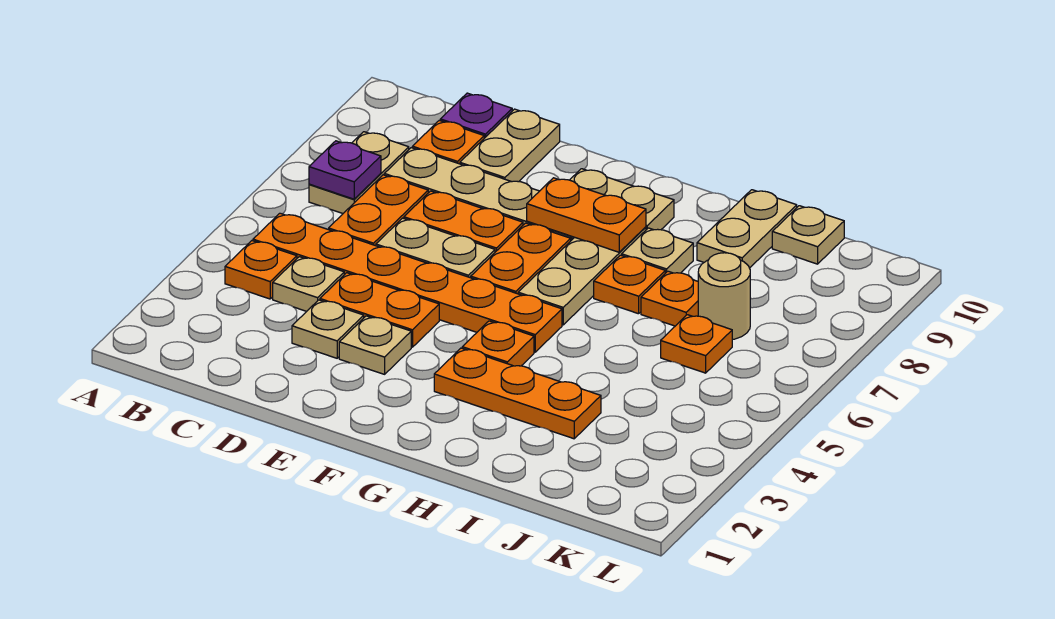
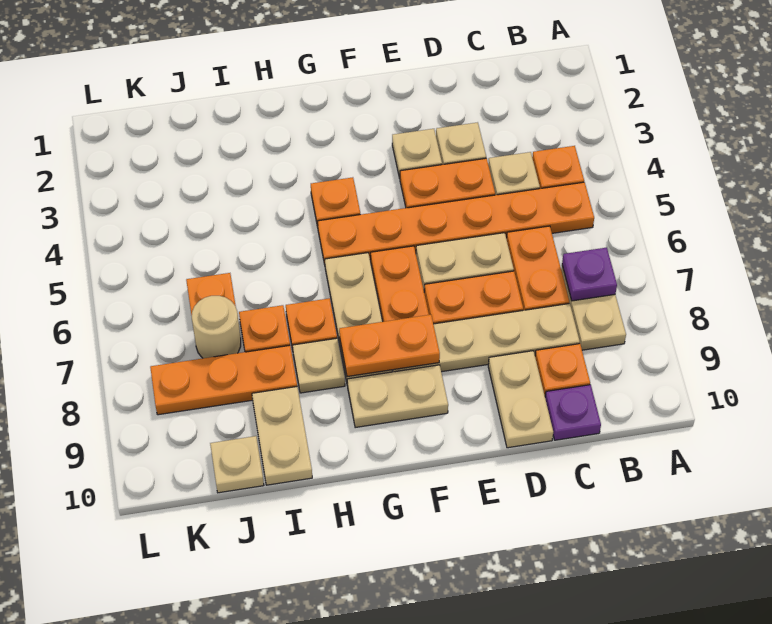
orange 1x3 plate [434,348,601,439] -> orange 1x3 plate moved to [150,345,297,415]

